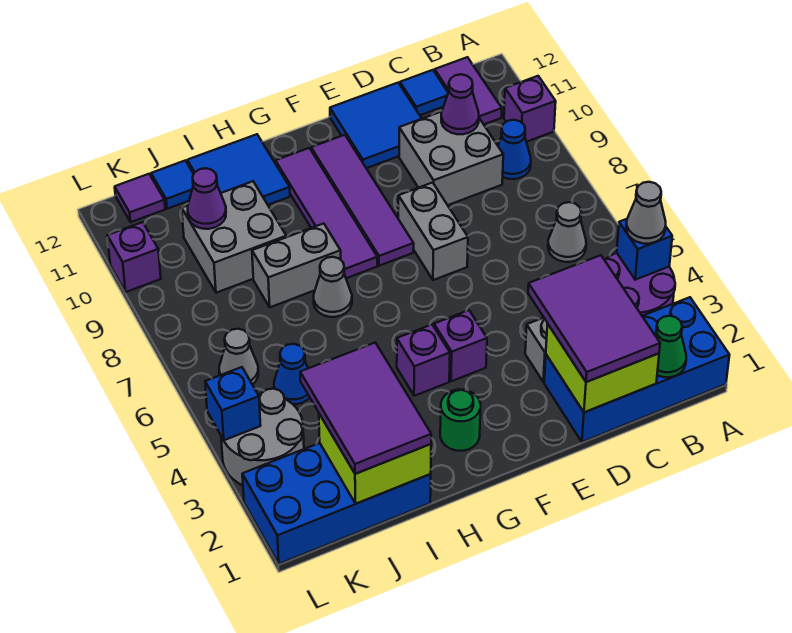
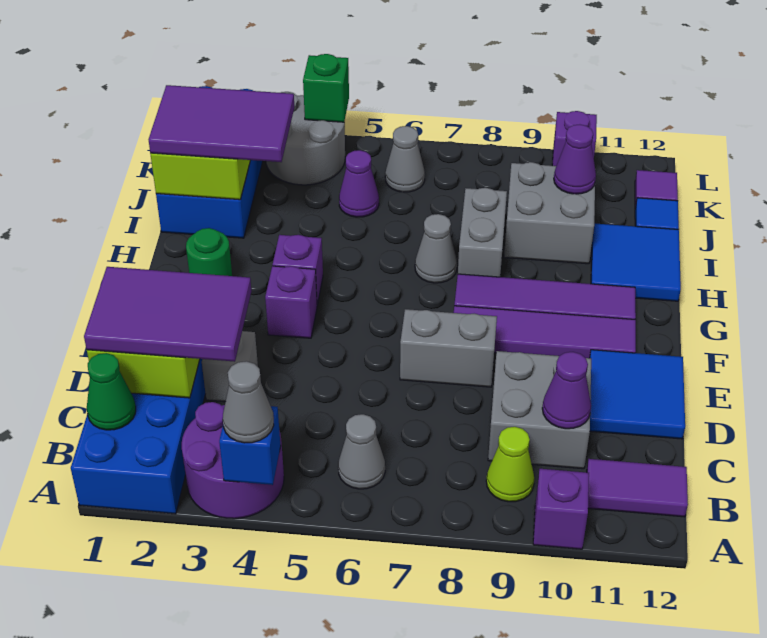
blue 1x1 cone [498,120,531,179] -> lime 1x1 cone [486,427,534,502]
blue 1x1 tile [400,70,448,115] -> none
blue 1x1 cone [274,344,310,404] -> purple 1x1 cone [339,150,379,217]
blue 1x1 brick [205,367,261,440] -> green 1x1 brick [303,54,349,122]

